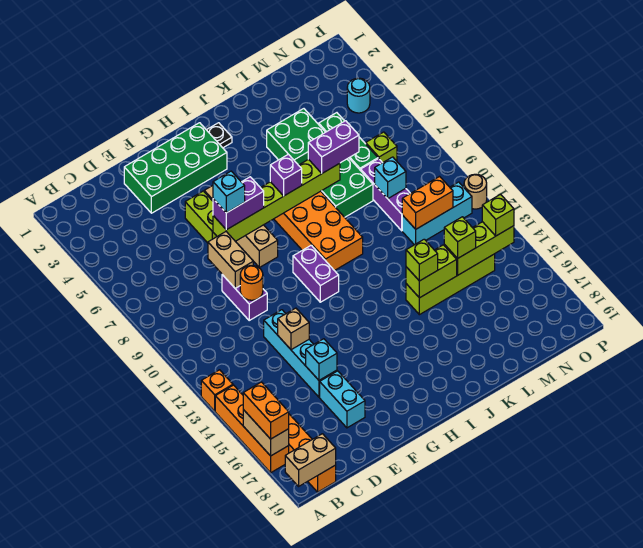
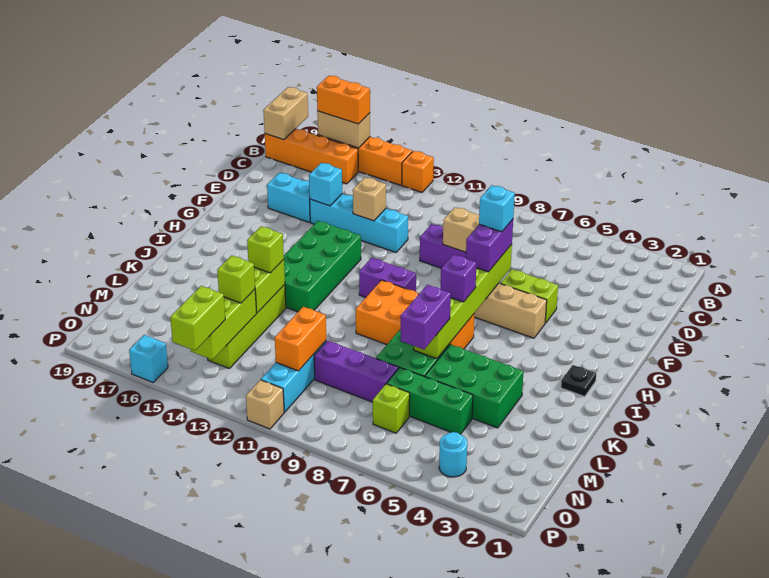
green 2x4 brick [124,123,227,213] -> green 2x4 brick moved to [284,221,361,312]
orange 1x1 round brick [240,266,263,300] -> none
green 2x2 brick [267,109,325,165] -> green 2x3 brick [425,344,524,428]
cyan 1x1 brick [375,157,406,198] -> cyan 1x1 brick moved to [129,335,168,382]
lime 1x1 brick [482,194,514,236] -> lime 1x2 brick [170,286,225,351]
tan 1x1 round brick [464,174,487,209] -> tan 1x1 brick [246,380,284,429]

